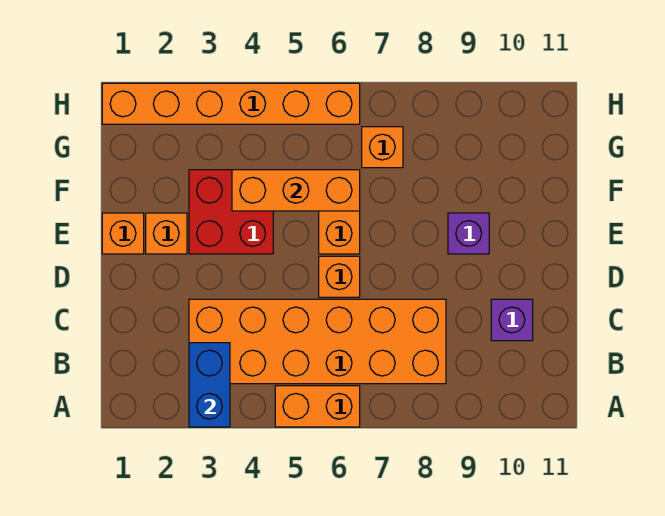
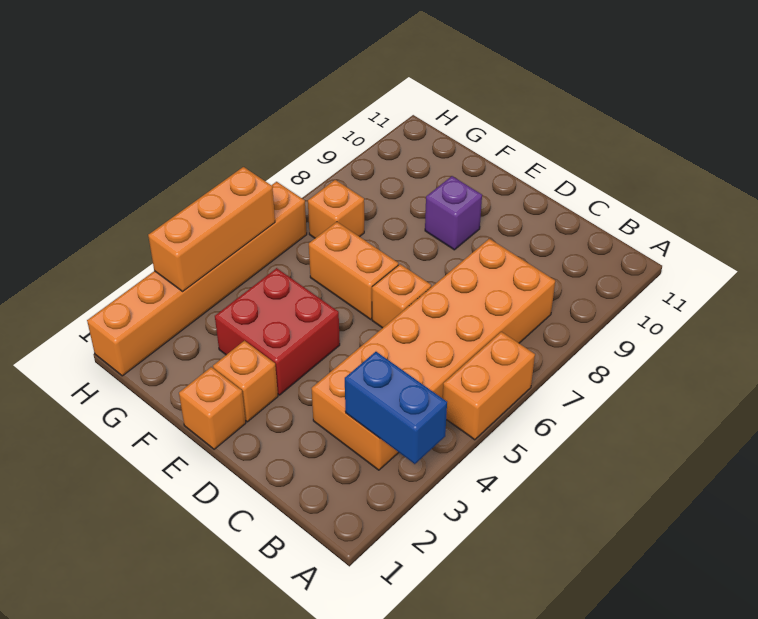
purple 1x1 brick [491,299,533,341] -> none
orange 1x3 brick [232,170,360,211] -> orange 1x3 brick moved to [148,167,275,291]

